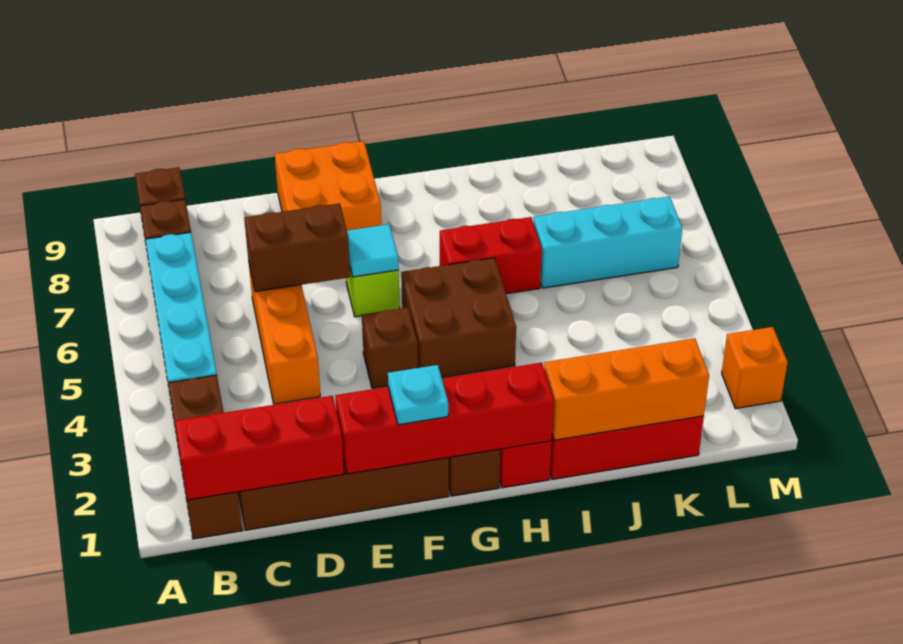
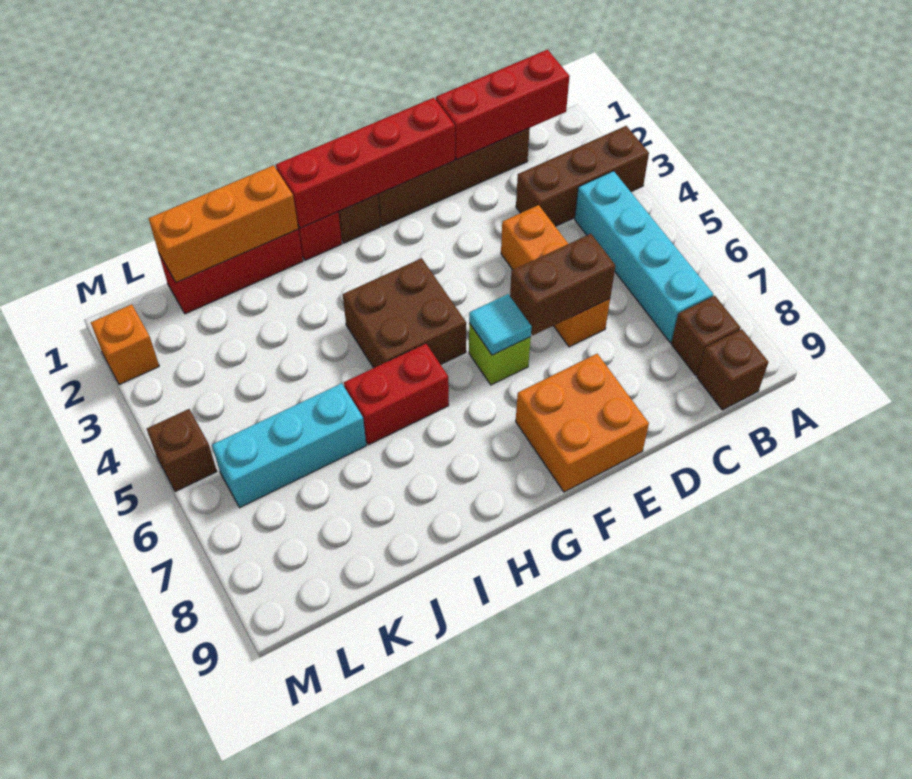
brown 1x3 brick [168,375,243,539] -> brown 1x3 brick turned to [516,126,649,227]
cyan 1x1 plate [388,365,448,425] -> none
brown 1x1 brick [362,308,418,389] -> brown 1x1 brick moved to [147,409,217,492]

